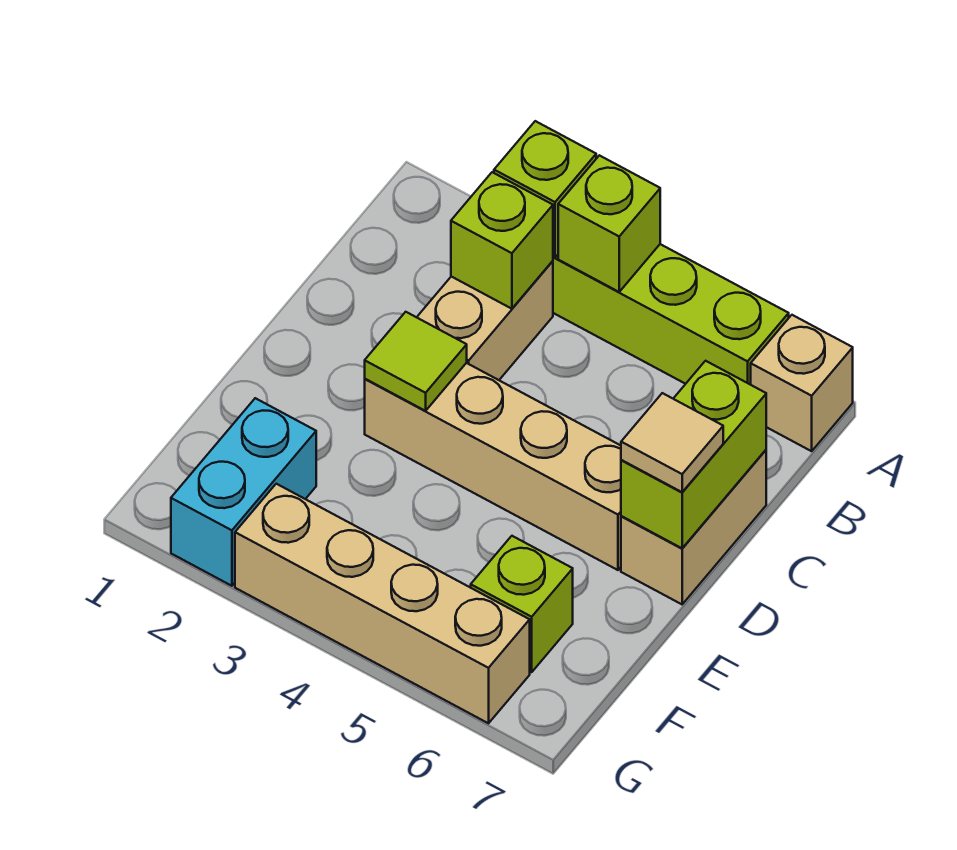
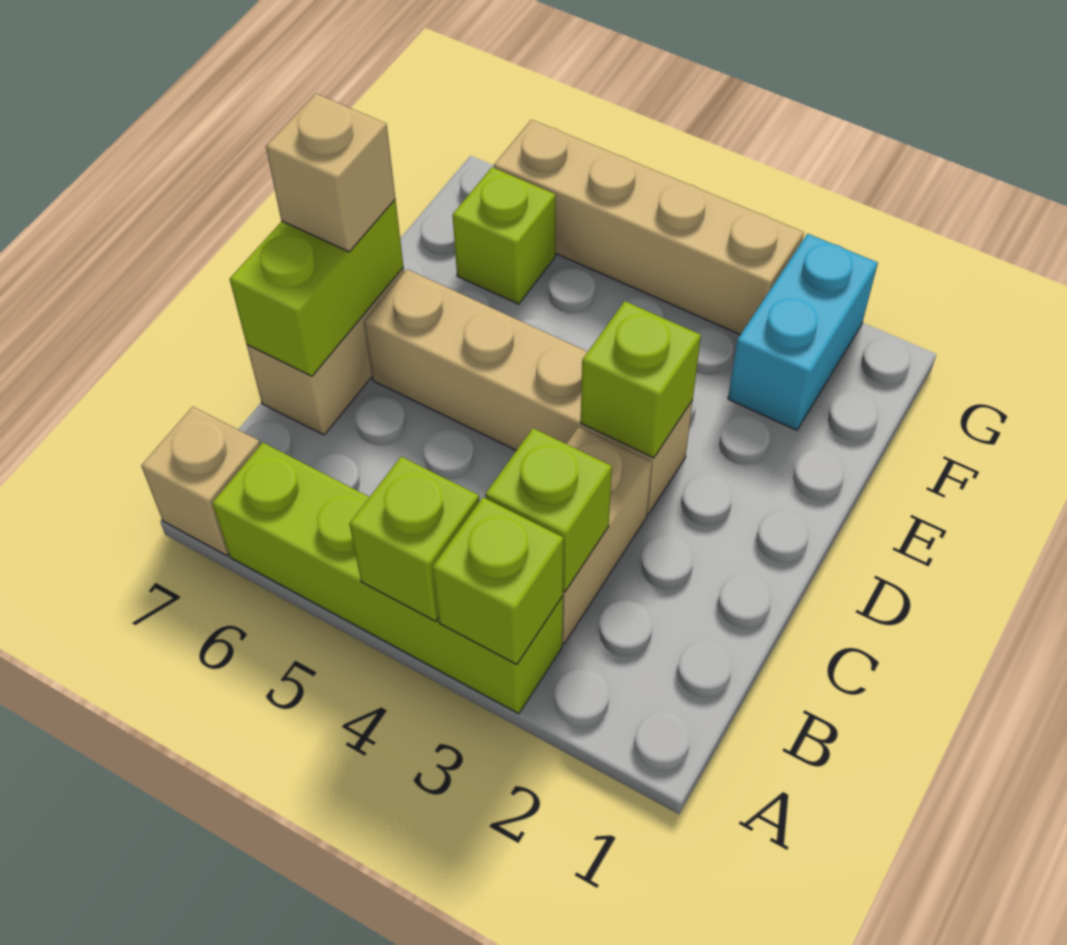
lime 1x1 tile [365,312,467,411] -> lime 1x1 brick [581,301,701,458]
tan 1x1 tile [621,393,723,492] -> tan 1x1 brick [266,94,395,252]

